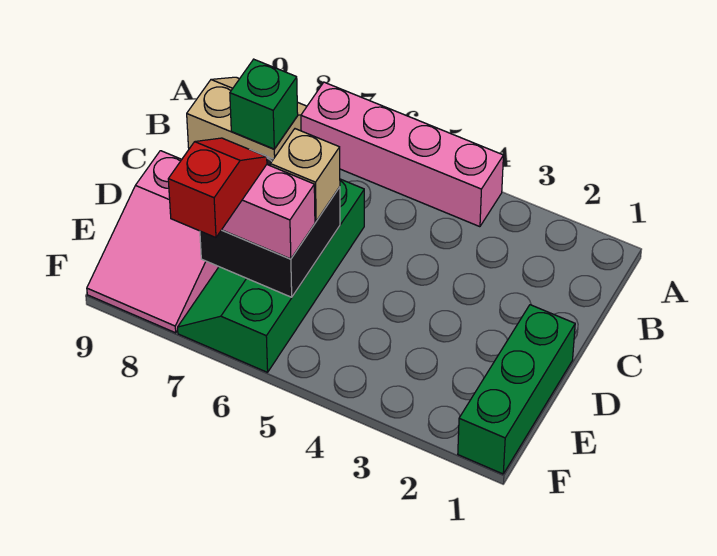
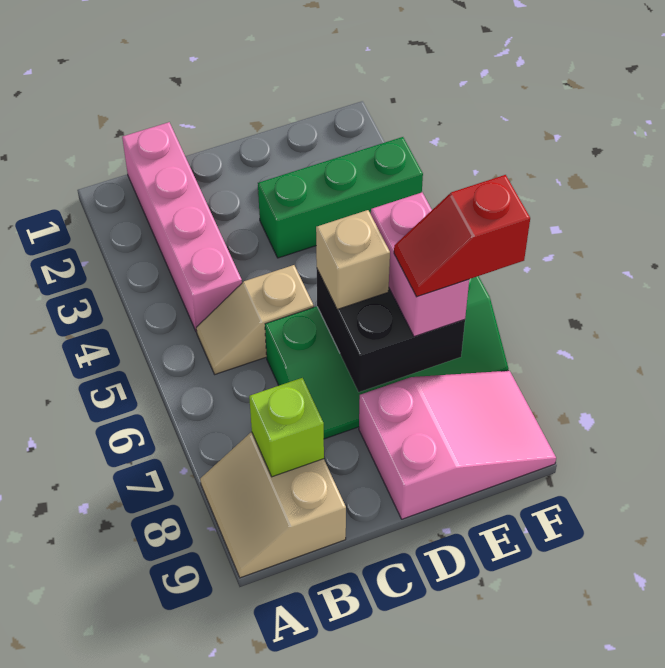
pink 1x4 brick [301,82,503,227] -> pink 1x4 brick moved to [122,122,242,332]
none -> tan 1x2 slope [196,265,314,374]
green 1x1 brick [230,59,298,149] -> lime 1x1 brick [249,378,324,477]
green 1x3 brick [458,305,575,474] -> green 1x3 brick moved to [258,137,423,258]

